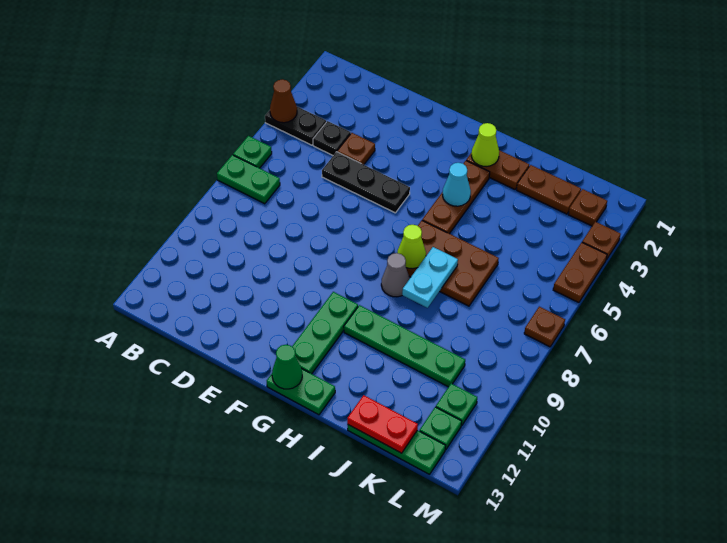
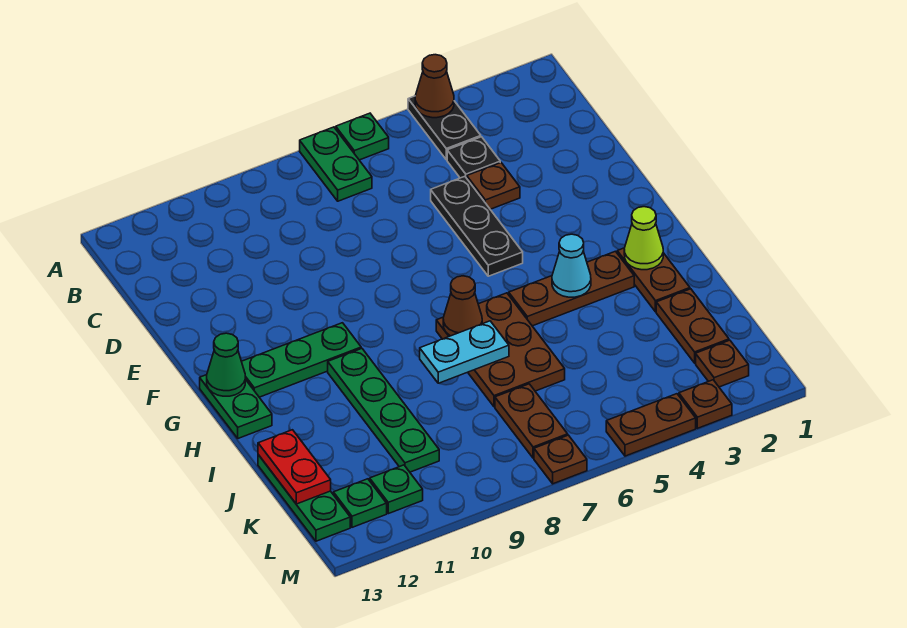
lime 1x1 cone [397,225,426,269] -> brown 1x1 cone [443,276,482,336]
grey 1x1 cone [381,253,410,297] -> none
none -> brown 1x2 plate [495,384,568,458]

